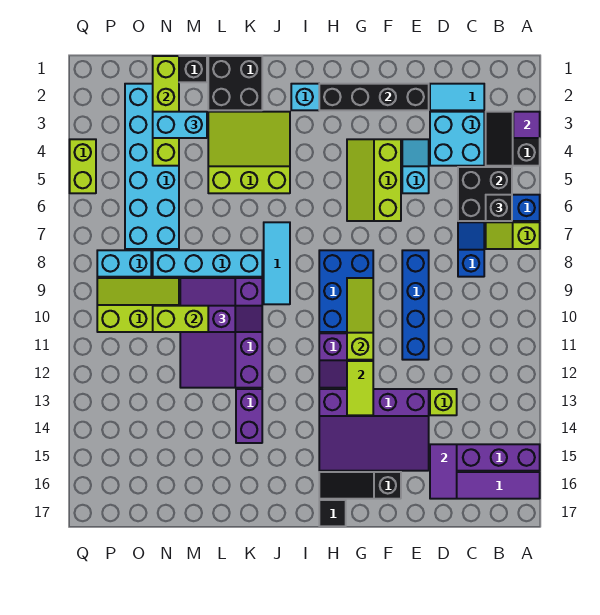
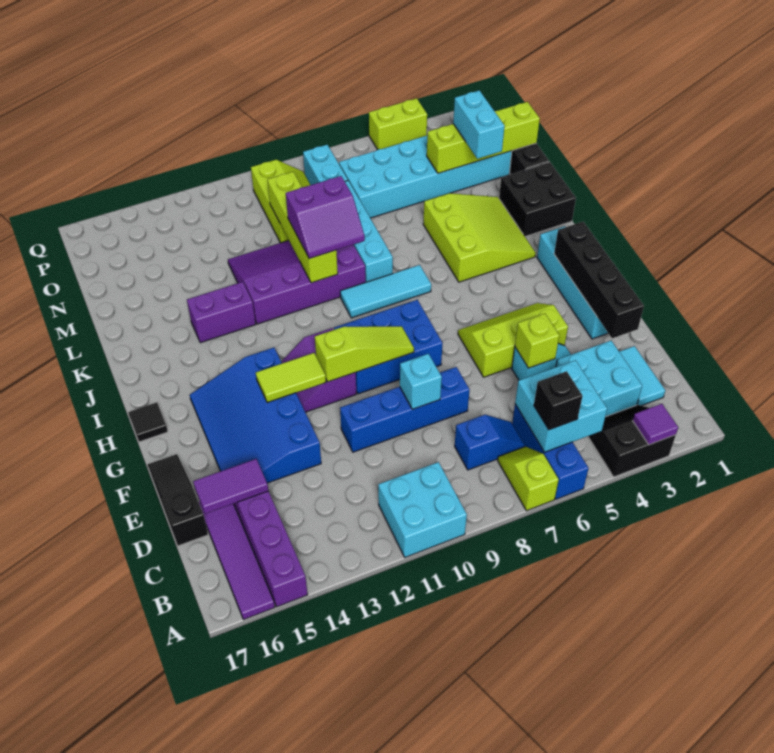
none -> cyan 2x2 brick [378,462,467,557]
black 2x2 brick [458,167,512,221] -> cyan 2x2 brick [515,360,607,452]
lime 1x1 brick [430,389,457,415] -> lime 1x1 brick moved to [515,314,559,368]
none -> cyan 1x1 brick [400,354,442,409]
purple 3x4 slope [319,389,429,471] -> blue 3x4 slope [190,348,321,483]
black 1x3 slope [319,472,401,499] -> black 1x3 slope moved to [148,454,208,546]
purple 1x2 slope [208,306,262,332] -> purple 2x2 slope [286,176,365,259]

